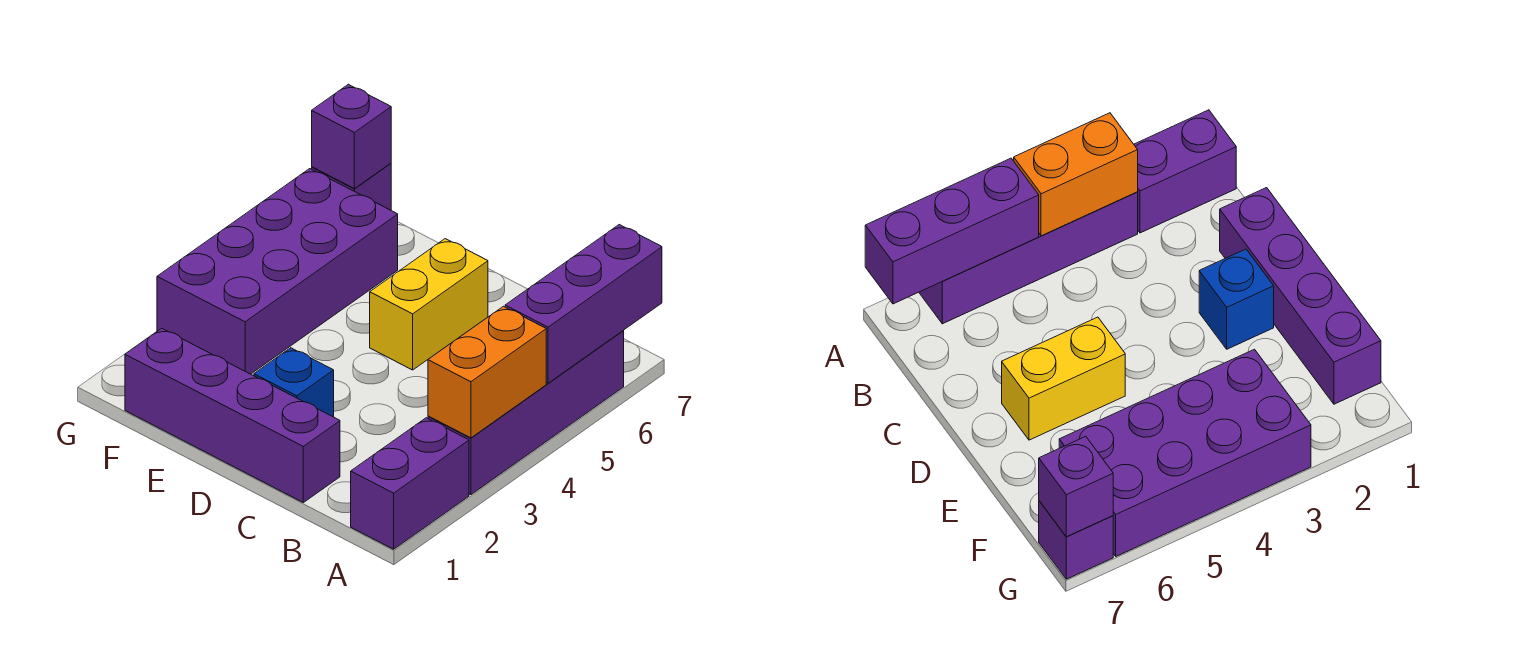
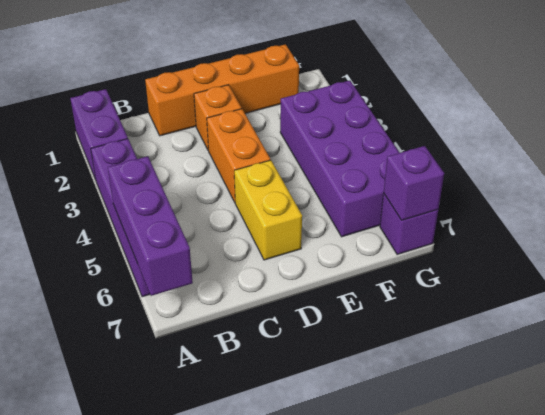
orange 1x2 brick [428,306,546,438] -> orange 1x2 brick moved to [207,109,270,202]
purple 1x4 brick [125,328,340,502] -> orange 1x4 brick [145,44,299,136]
blue 1x1 brick [254,348,334,417] -> orange 1x1 brick [194,85,242,151]

